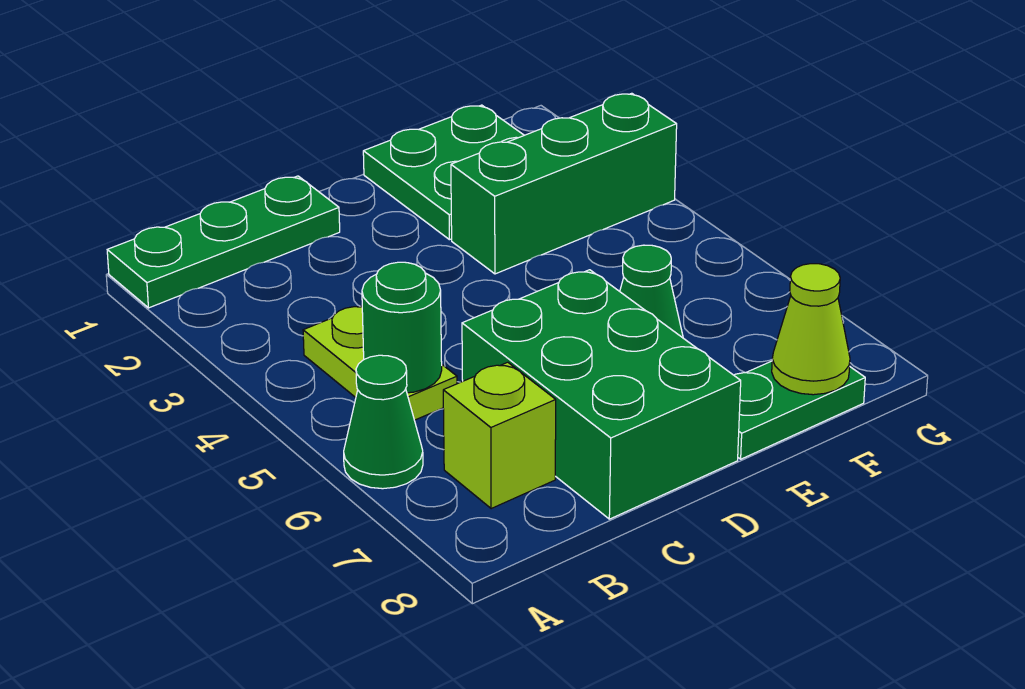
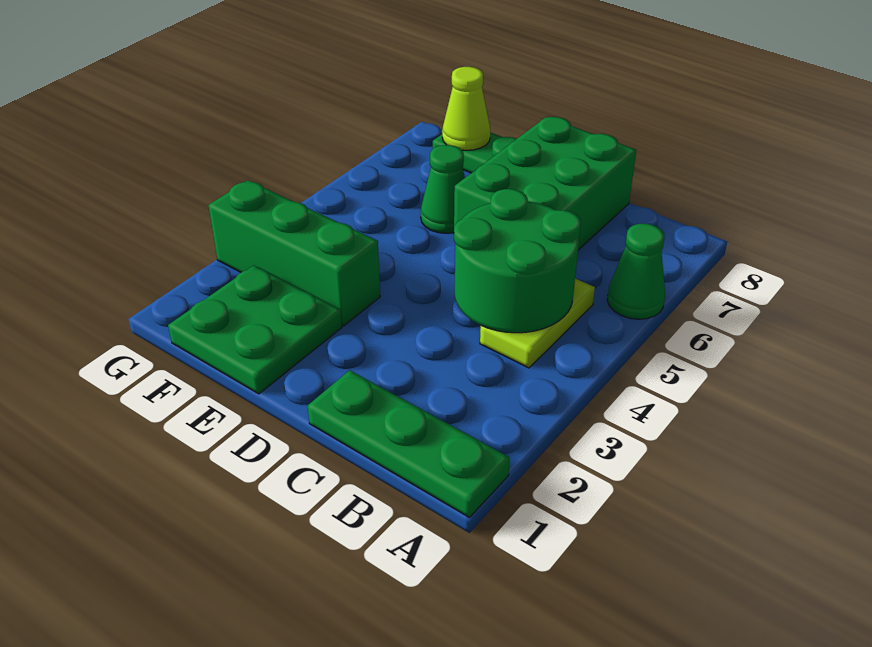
green 1x1 round brick [362,262,442,393] -> green 2x2 round brick [454,189,581,333]
lime 1x1 brick [443,362,556,509] -> none

